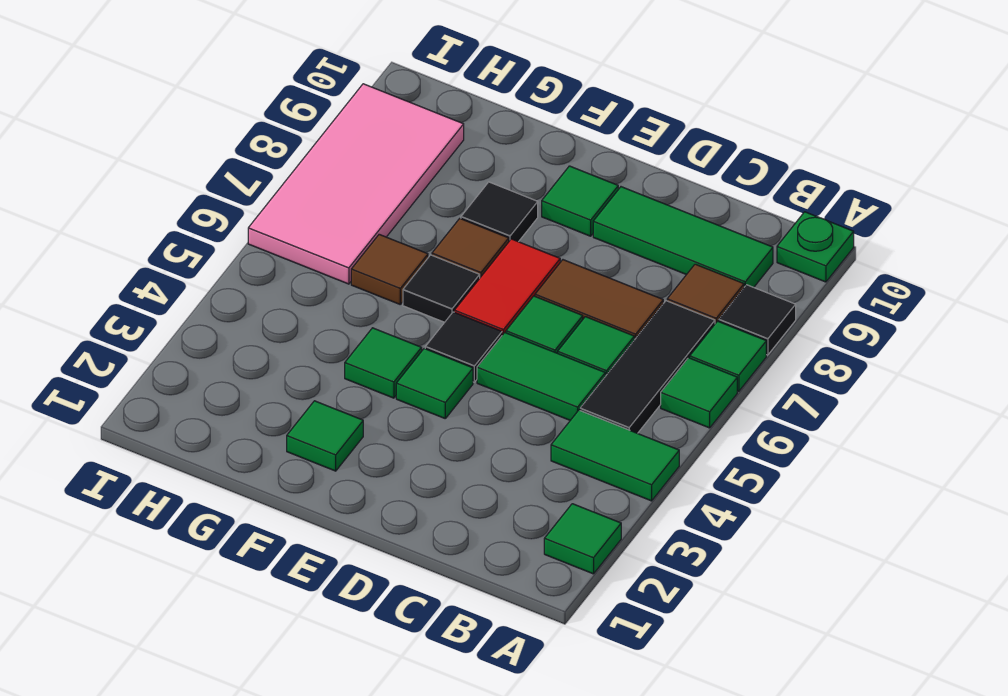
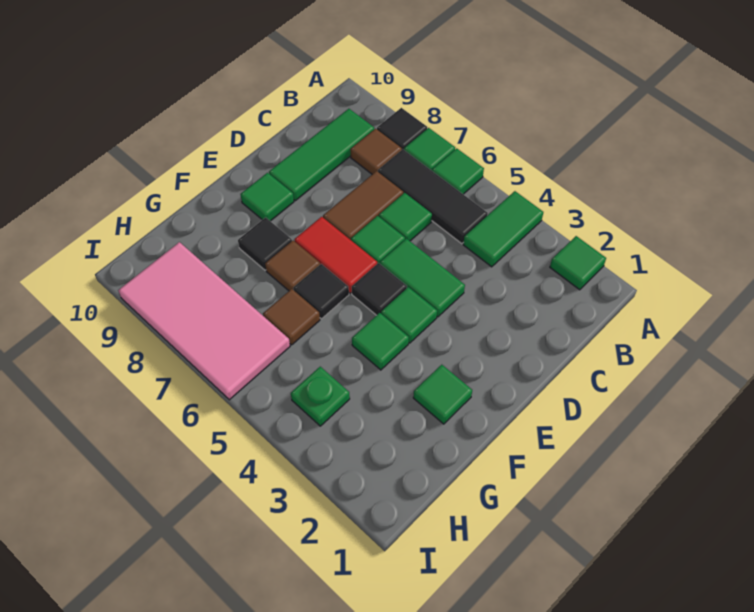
green 1x1 plate [777,212,854,282] -> green 1x1 plate moved to [291,367,350,426]
green 1x2 tile [477,333,605,420] -> green 1x2 tile turned to [380,238,465,317]

